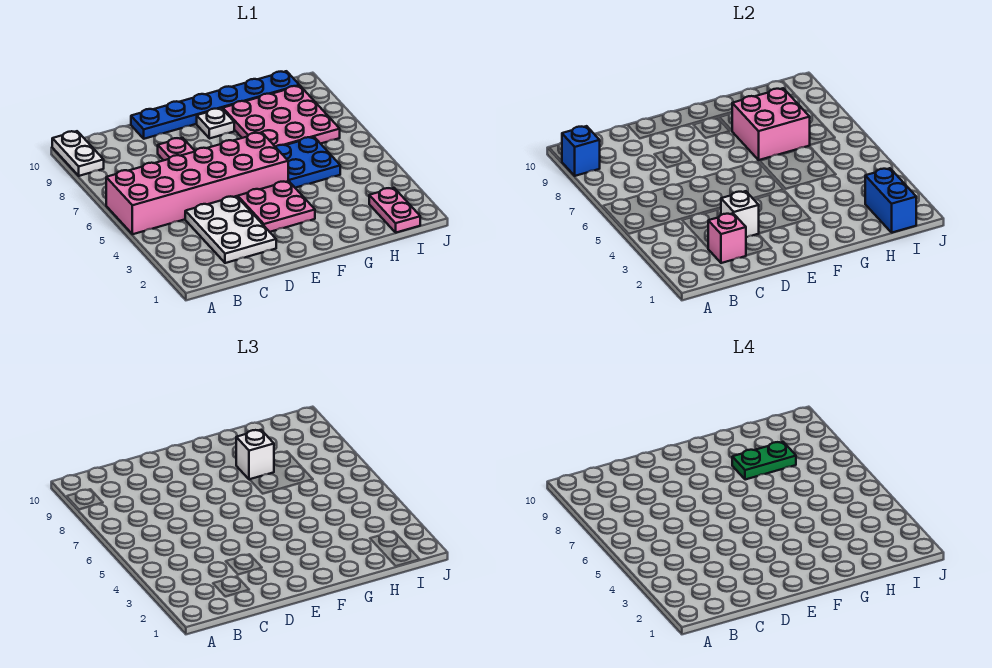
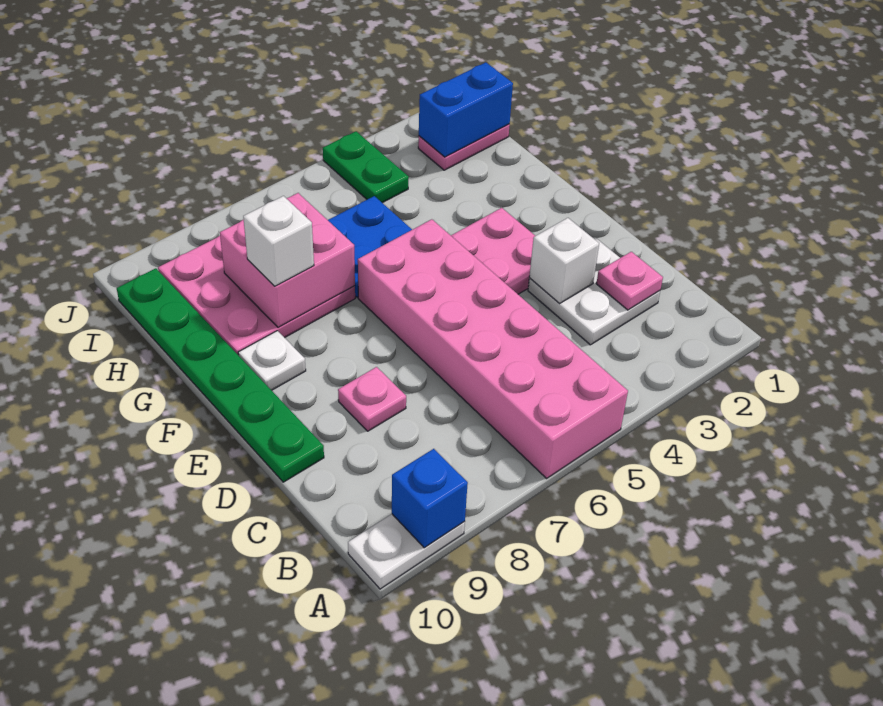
white 2x3 plate [185,196,276,263] -> white 2x2 plate [528,239,660,345]
pink 1x1 brick [708,213,746,263] -> pink 1x1 plate [596,252,663,310]
blue 1x6 plate [131,71,299,139] -> green 1x6 plate [117,268,324,482]
green 1x2 plate [732,442,796,480] -> green 1x2 plate moved to [323,131,409,203]

